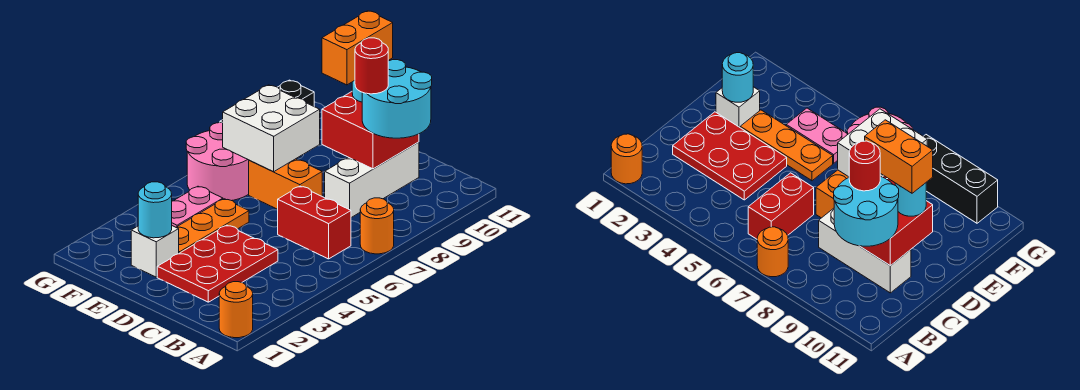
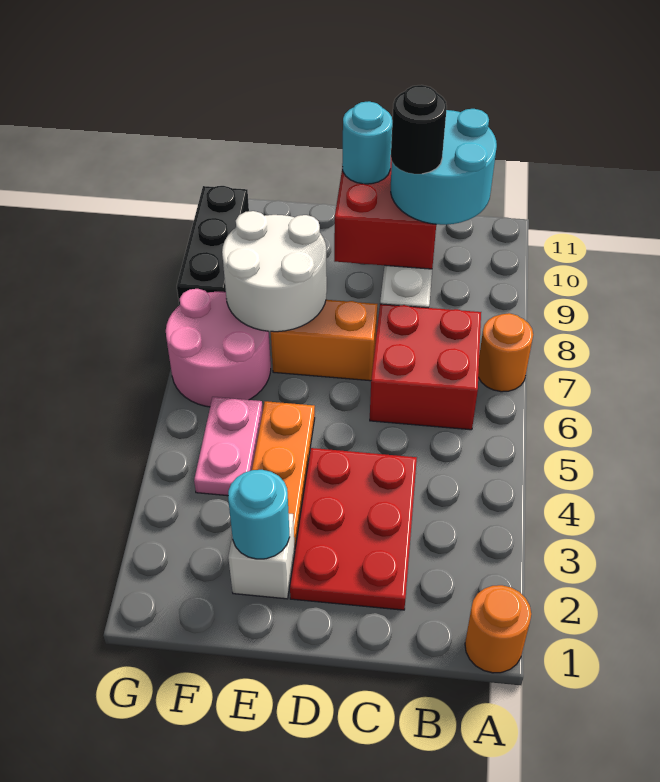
red 1x2 brick [278,186,351,259] -> red 2x2 brick [370,304,481,430]
red 1x1 round brick [355,38,388,94] -> black 1x1 round brick [391,85,447,174]
orange 1x2 brick [322,11,393,85] -> none
white 2x2 brick [222,85,320,172] -> white 2x2 round brick [222,211,327,332]

